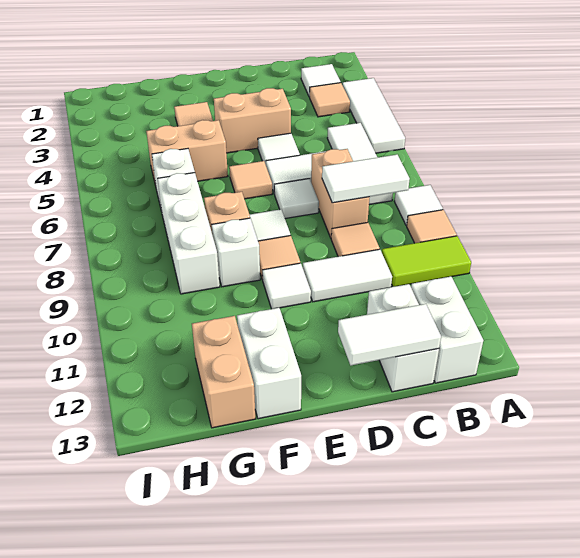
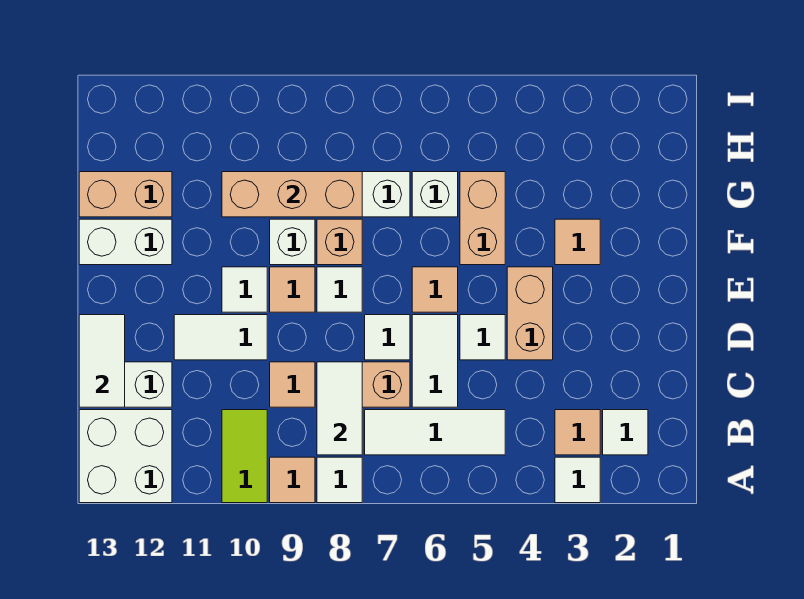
white 1x3 tile [342,78,405,153] -> white 1x1 tile [555,457,600,503]
white 1x2 brick [411,276,484,383] -> white 2x2 brick [79,410,172,503]
white 1x2 tile [303,249,392,302] -> white 1x2 tile turned to [174,315,267,360]
none -> tan 1x3 brick [222,172,362,217]

